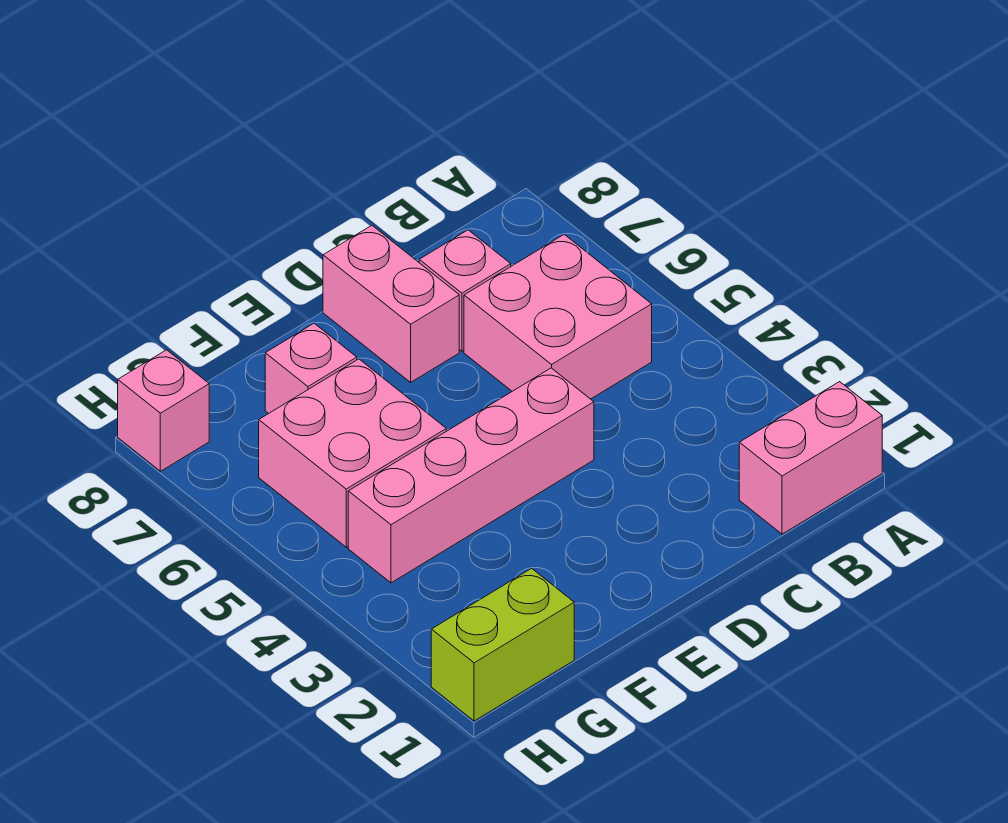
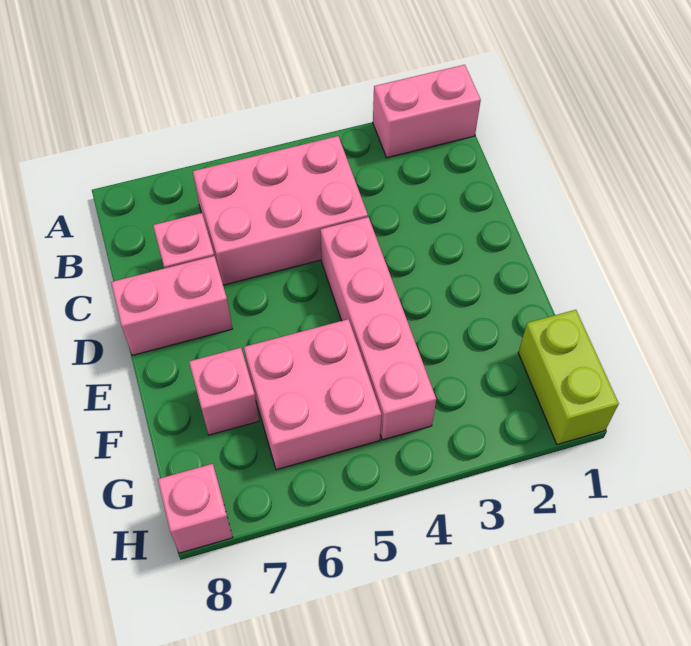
pink 1x2 brick [739,382,882,534] -> pink 1x2 brick turned to [373,65,481,158]
pink 2x2 brick [464,234,652,399] -> pink 2x3 brick [193,136,368,285]

